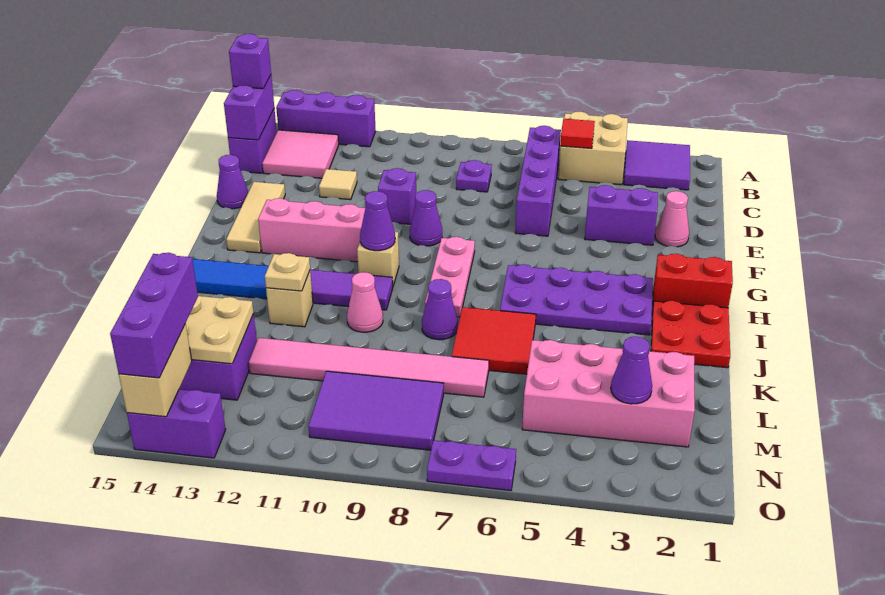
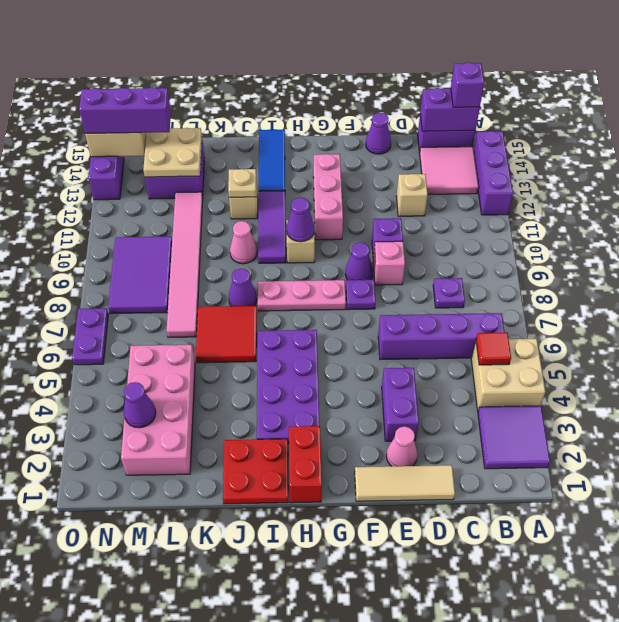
tan 1x1 tile [319,169,357,200] -> tan 1x1 brick [396,174,428,216]
none -> pink 1x1 brick [373,241,405,285]
tan 1x3 tile [226,182,285,253] -> tan 1x3 tile moved to [355,465,455,501]
none -> purple 1x1 plate [346,280,376,310]

